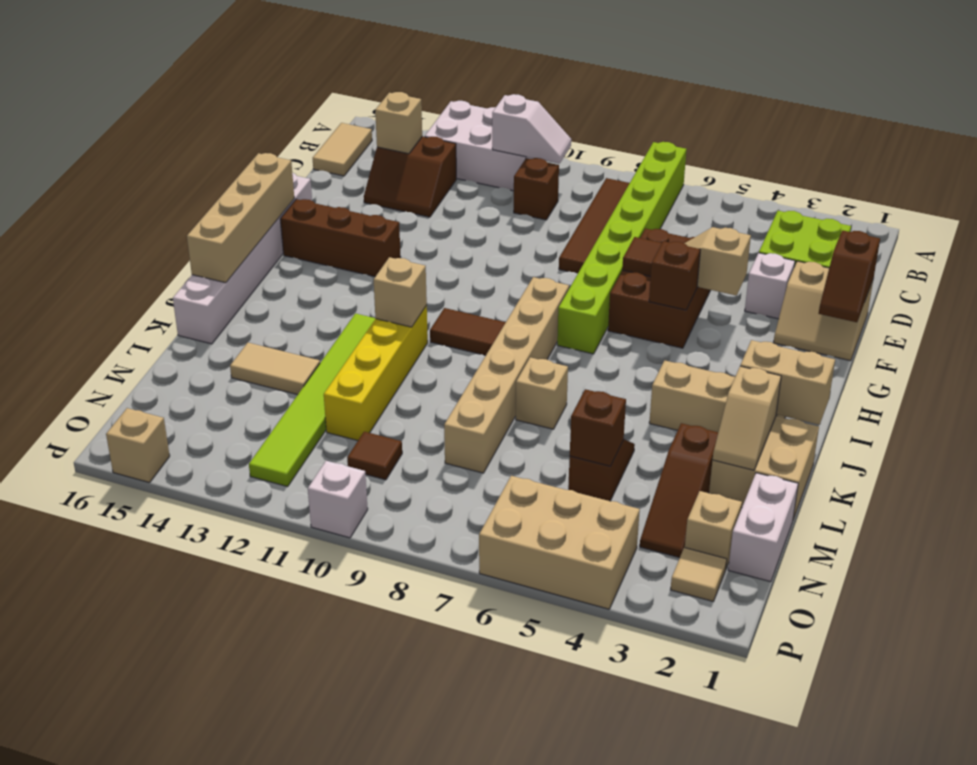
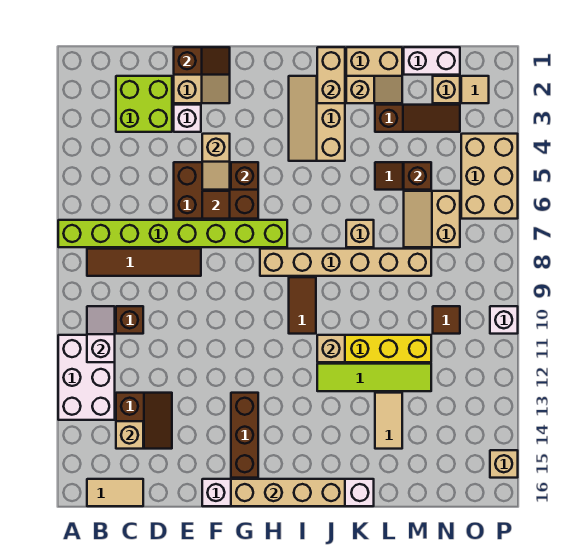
lime 1x6 tile [249,314,375,486] -> lime 1x4 tile [317,364,431,391]
none -> tan 2x2 slope [404,191,460,247]

